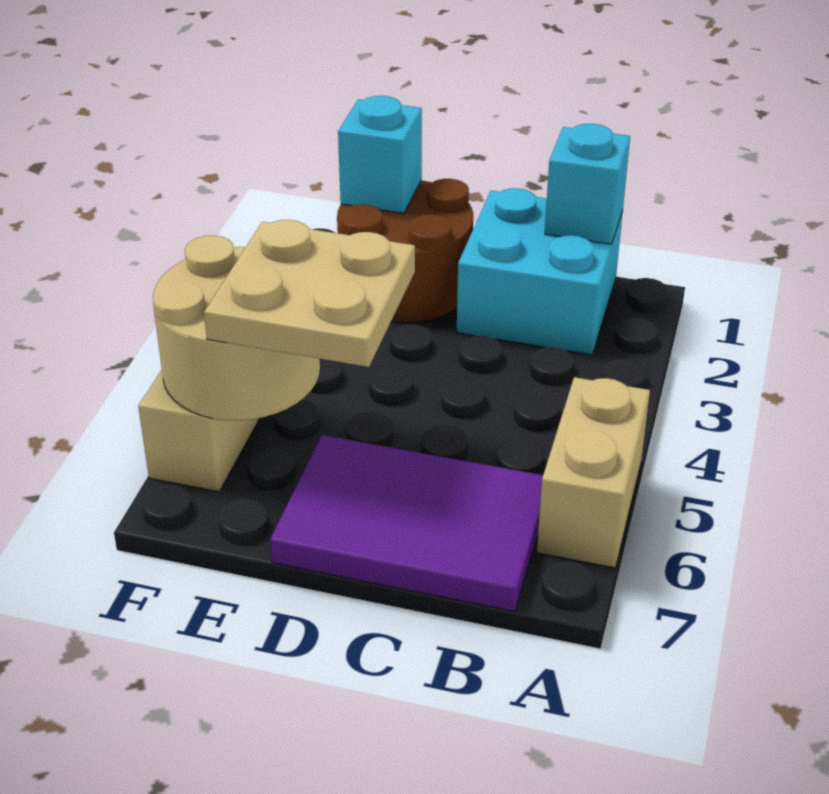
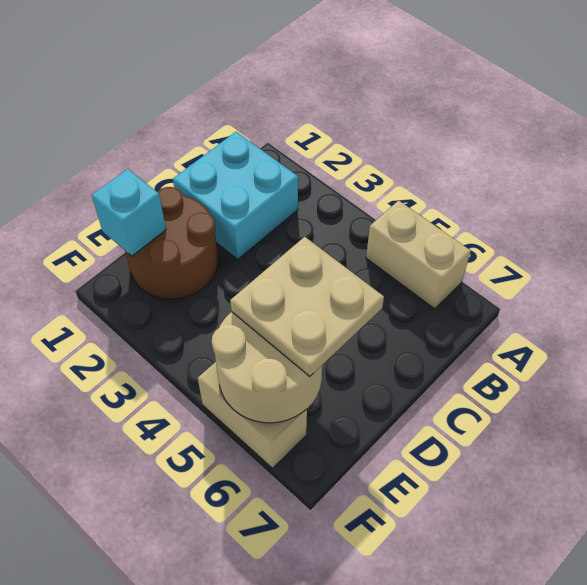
cyan 1x1 brick [545,124,630,244] -> none
purple 2x3 tile [270,435,543,612] -> none

